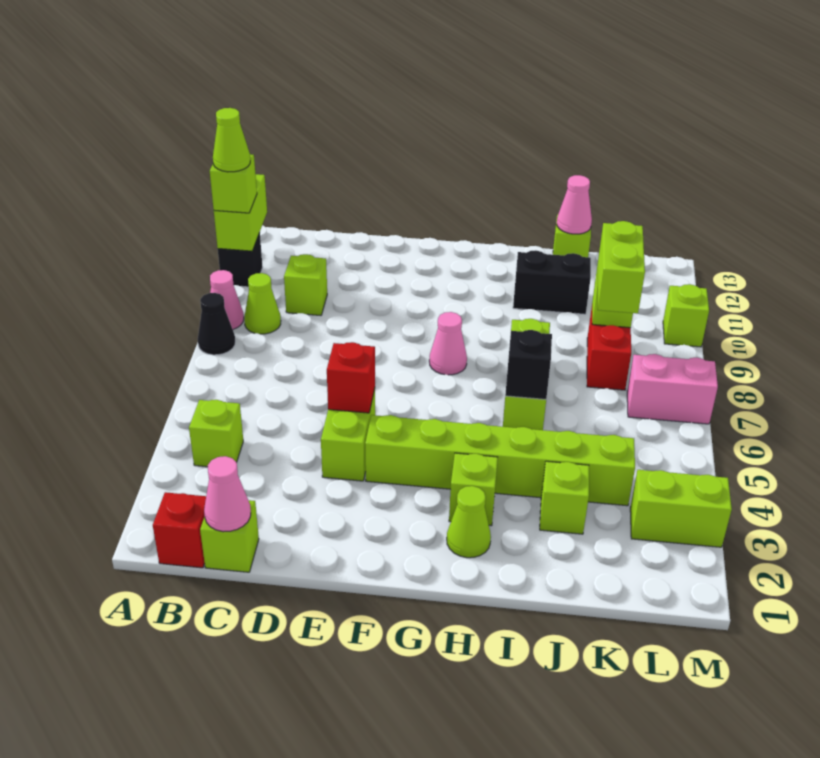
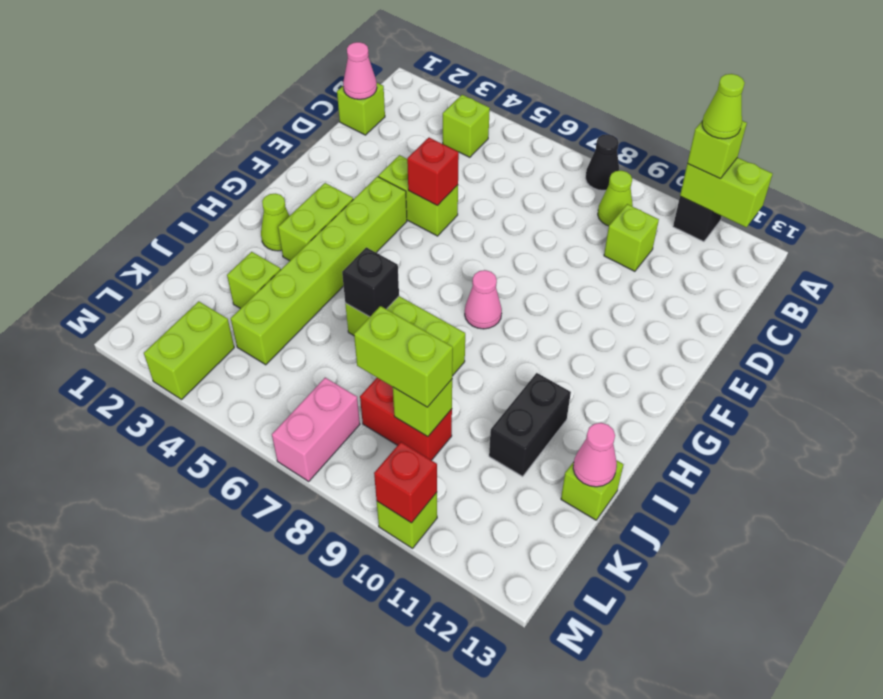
pink 1x1 cone [210,270,244,329] -> none
red 1x1 brick [153,492,206,568] -> red 1x1 brick moved to [374,442,437,523]
lime 1x1 brick [449,453,498,526] -> lime 1x2 brick [278,183,353,261]

